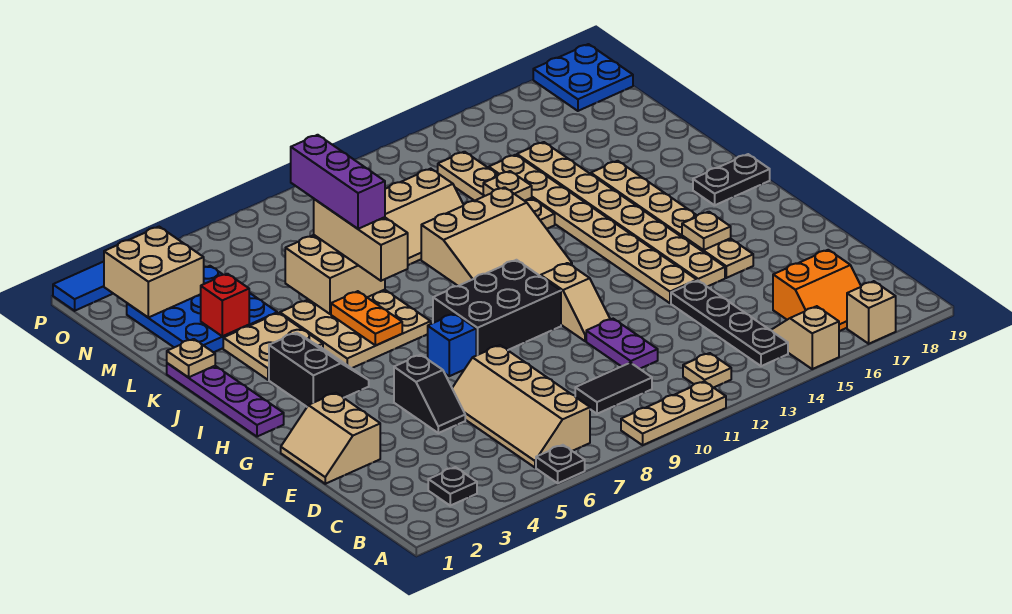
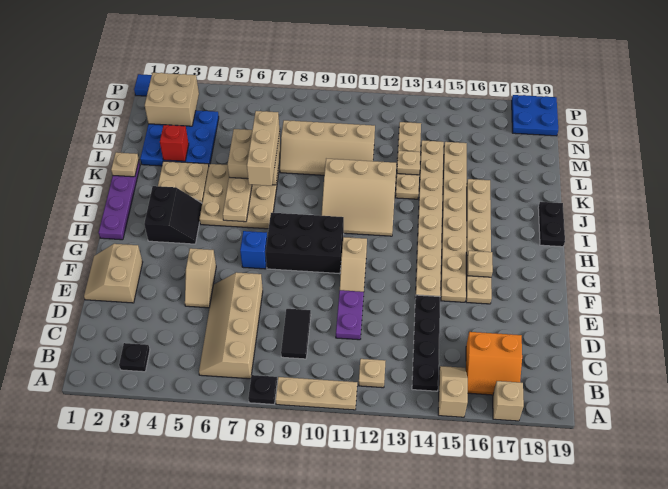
black 1x1 plate [536,445,585,483] -> black 1x1 plate moved to [248,375,277,404]
black 1x2 tile [575,363,652,414] -> black 1x2 tile turned to [281,309,311,359]
black 1x2 slope [394,355,465,433] -> tan 1x2 slope [185,248,216,308]
orange 1x2 plate [331,291,402,345] -> tan 1x2 plate [223,177,252,222]
black 1x2 plate [693,154,770,205] -> black 1x2 plate turned to [538,202,565,247]
purple 1x3 brick [291,135,385,229] -> none

